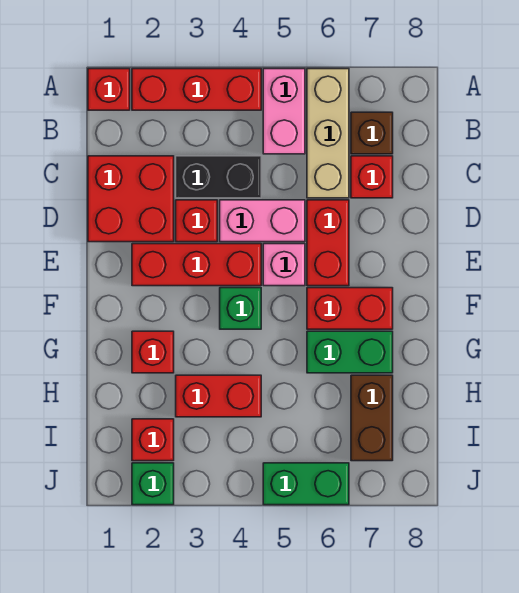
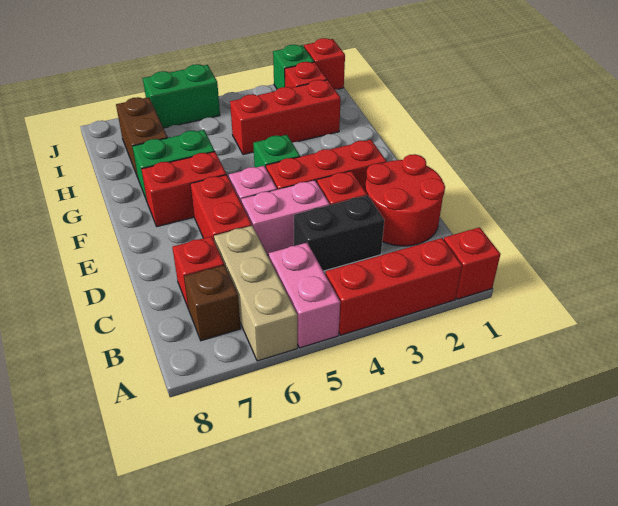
red 2x2 brick [88,156,174,242] -> red 2x2 round brick [365,154,445,246]
red 1x1 brick [132,331,174,373] -> red 1x1 brick moved to [304,38,345,89]
red 1x2 brick [176,375,261,417] -> red 1x3 brick [230,80,341,155]

